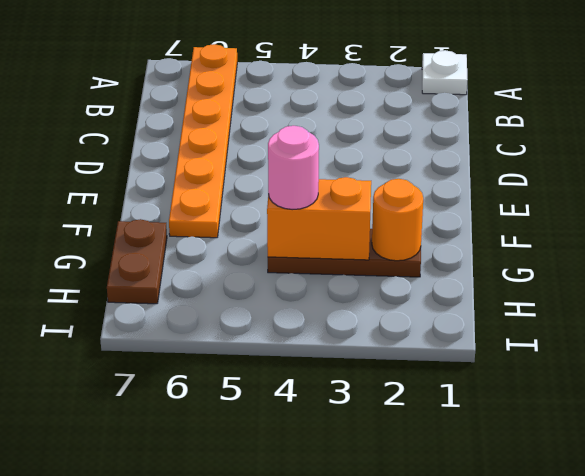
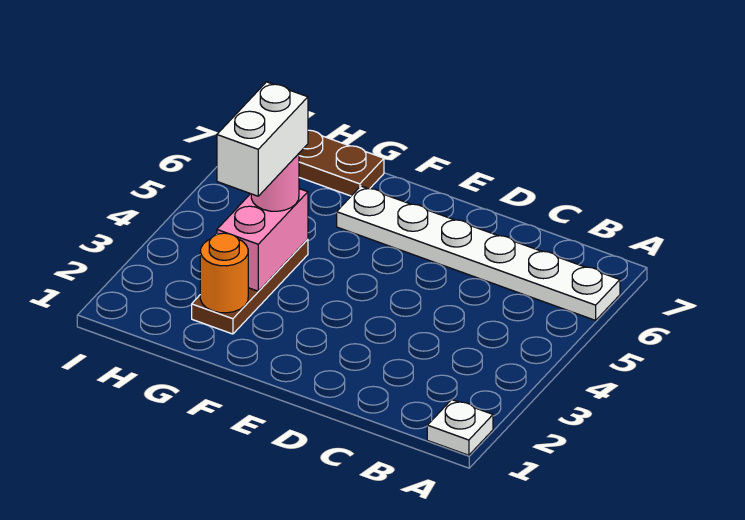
orange 1x6 plate [169,44,237,238] -> white 1x6 plate [337,186,620,320]
orange 1x2 brick [267,177,371,260] -> pink 1x2 brick [217,189,308,291]
none -> white 1x2 brick [217,82,308,196]

